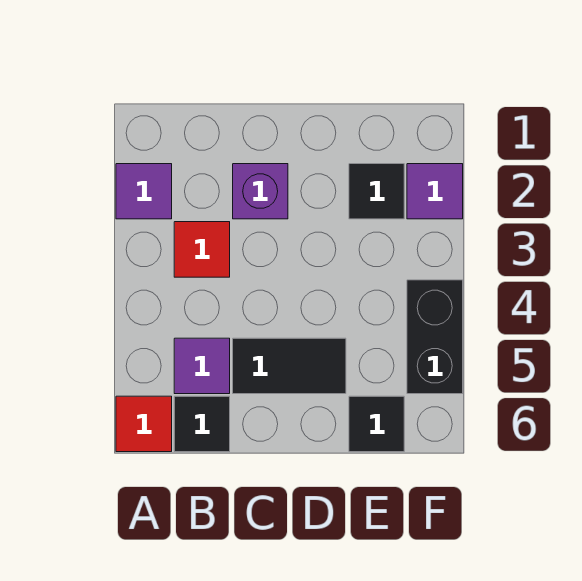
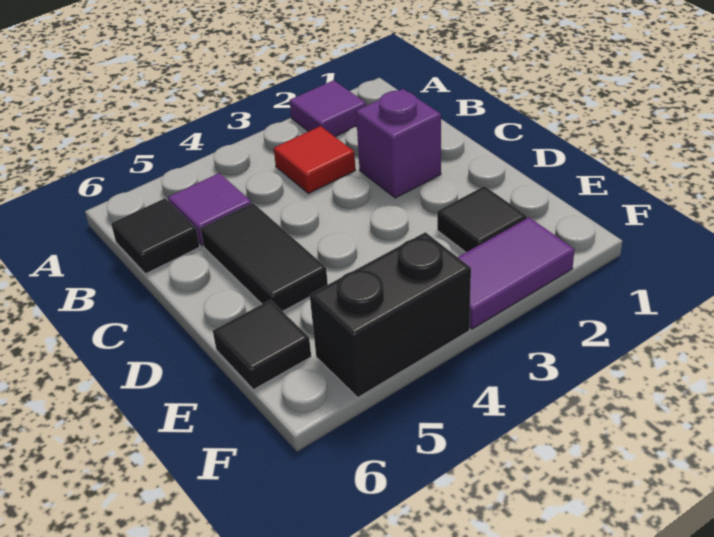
red 1x1 tile [116,396,172,452] -> none
purple 1x1 tile [407,164,463,219] -> purple 1x2 tile [458,218,575,329]

